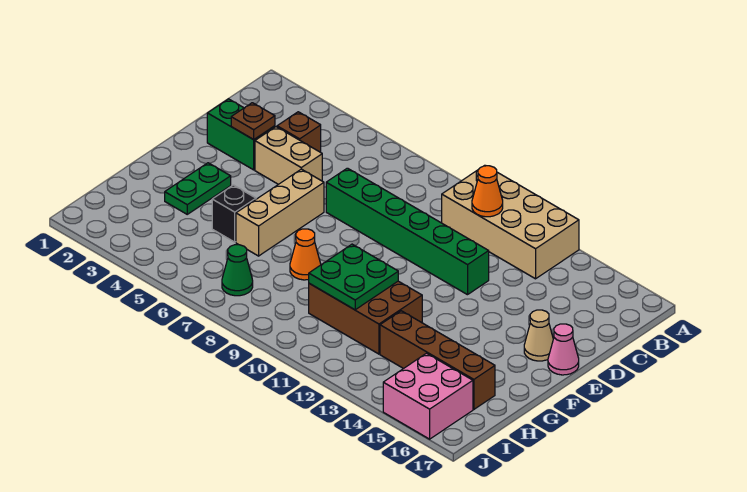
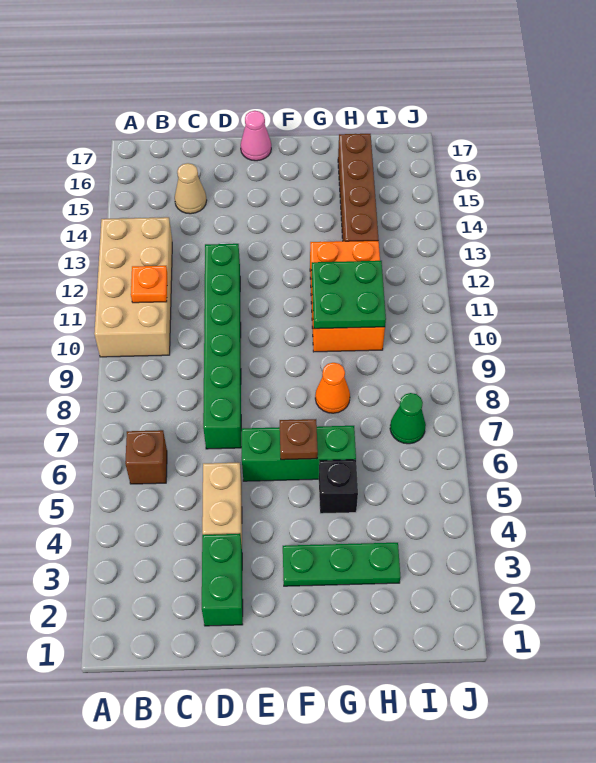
orange 1x1 cone [472,166,503,217] -> orange 1x1 plate [131,266,167,303]
brown 1x1 brick [277,112,321,152] -> brown 1x1 brick moved to [125,430,167,484]
brown 1x1 plate [231,103,275,140] -> brown 1x1 plate moved to [280,419,318,460]
tan 1x3 brick [236,169,324,256] -> green 1x3 brick [242,426,356,481]
tan 1x1 cone [524,310,553,361] -> tan 1x1 cone moved to [175,163,207,214]
green 1x2 plate [165,163,231,214] -> green 1x3 plate [283,543,400,586]
brown 2x3 brick [309,281,422,354] -> orange 2x3 brick [310,241,385,352]
pink 2x2 brick [383,353,473,439] -> none

